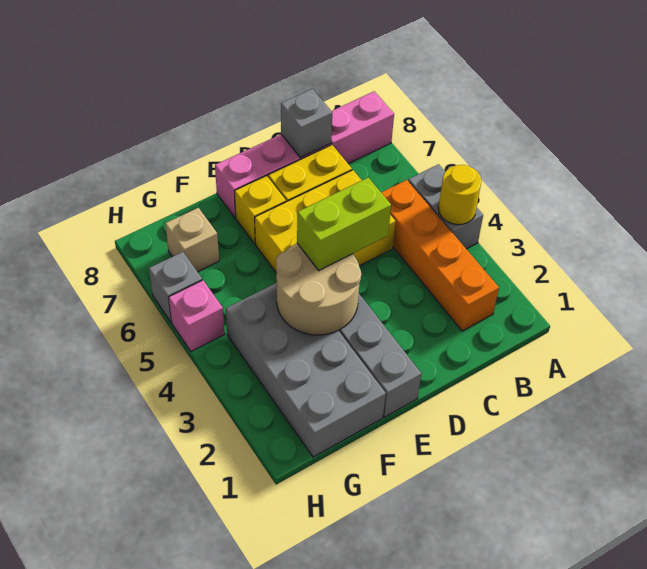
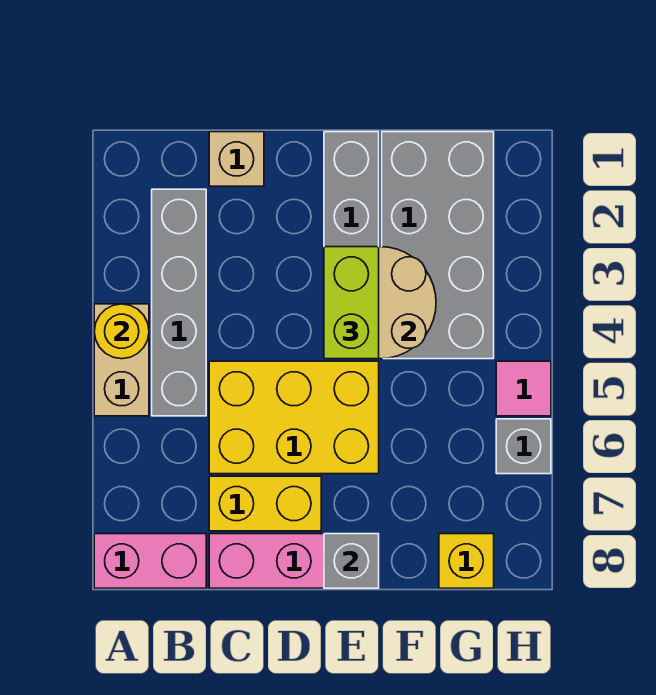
grey 1x2 brick [408,164,483,249] -> tan 1x2 brick [94,304,149,416]
orange 1x4 brick [381,180,499,331] -> grey 1x4 brick [152,189,206,416]
grey 1x1 brick [281,89,332,158] -> grey 1x1 brick moved to [324,534,379,588]
lime 1x2 brick [297,178,391,270] -> lime 1x2 brick turned to [324,247,379,359]
yellow 1x1 brick [235,176,286,244] -> yellow 1x1 brick moved to [439,534,494,588]
tan 1x1 brick [165,208,219,272] -> tan 1x1 brick moved to [209,132,264,186]
pink 1x1 brick [169,280,225,352] -> pink 1x1 tile [496,361,551,416]

